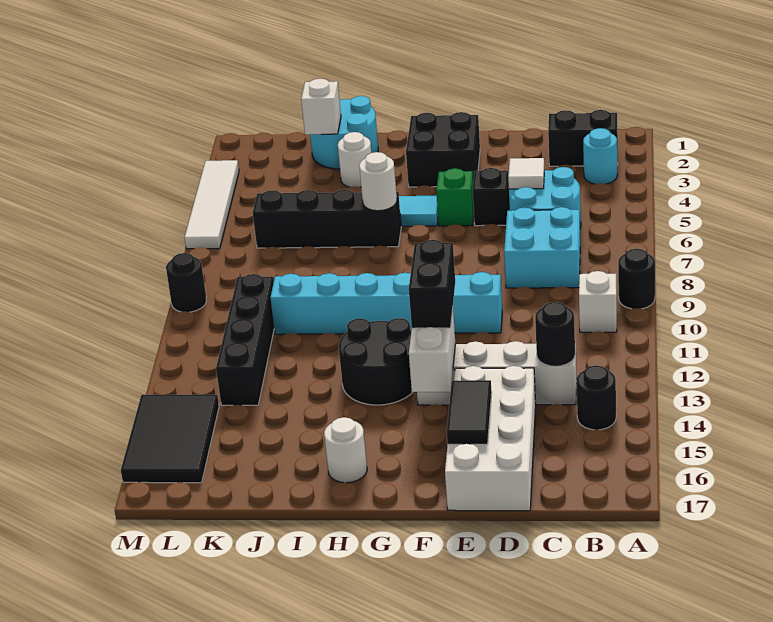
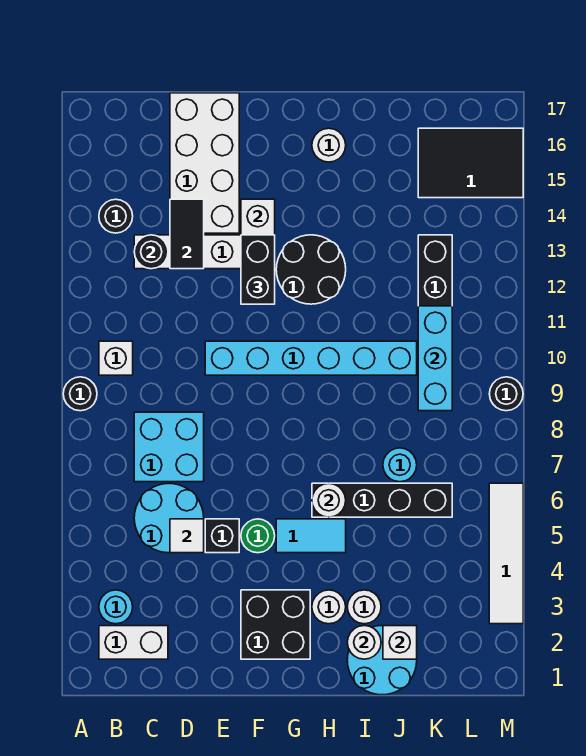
black 1x2 brick [548,110,618,166] -> white 1x2 brick [99,626,168,659]
black 1x2 tile [447,380,492,444] -> black 1x2 tile moved to [170,199,204,269]
green 1x1 brick [436,168,474,226] -> green 1x1 round brick [241,519,275,553]
none -> white 1x1 round brick [312,590,346,624]
none -> white 1x1 round brick [347,626,381,659]
none -> cyan 1x1 round brick [383,448,417,482]
none -> cyan 1x3 brick [418,306,452,411]
black 2x3 tile [121,395,219,483] -> black 2x3 tile turned to [418,128,523,198]

